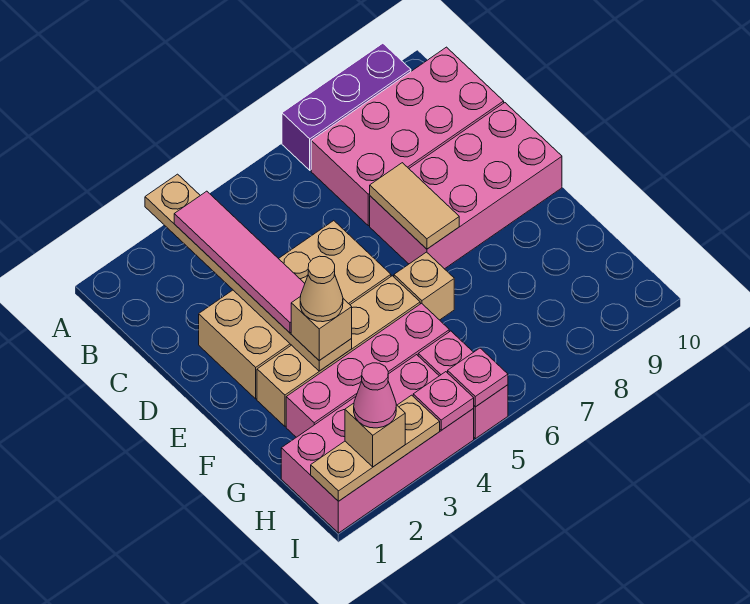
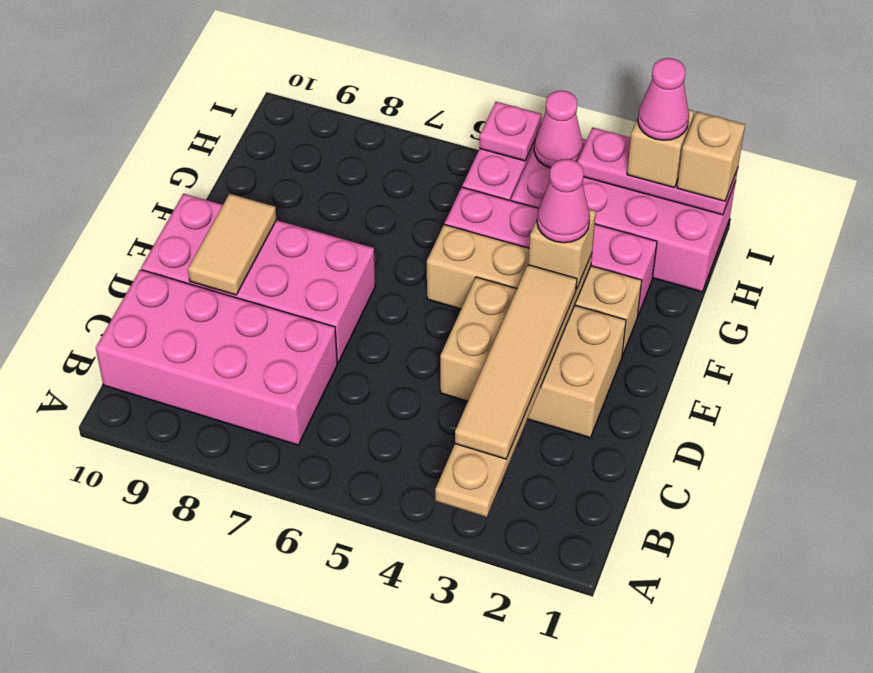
purple 1x3 brick [282,43,411,170] -> none
pink 1x4 tile [174,191,305,333] -> tan 1x4 tile [455,265,577,459]
tan 2x4 brick [199,221,391,399] -> tan 2x3 brick [440,277,626,438]
tan 1x2 tile [370,163,459,249] -> tan 1x2 tile moved to [188,194,277,295]
tan 1x1 cone [300,256,343,322] -> pink 1x1 cone [537,159,590,243]
tan 1x1 brick [394,252,454,320] -> tan 1x1 brick moved to [677,112,745,201]
tan 1x3 plate [311,395,440,501] -> pink 1x3 plate [578,127,738,215]
pink 1x1 plate [413,372,474,430] -> pink 1x1 cone [534,91,583,168]

